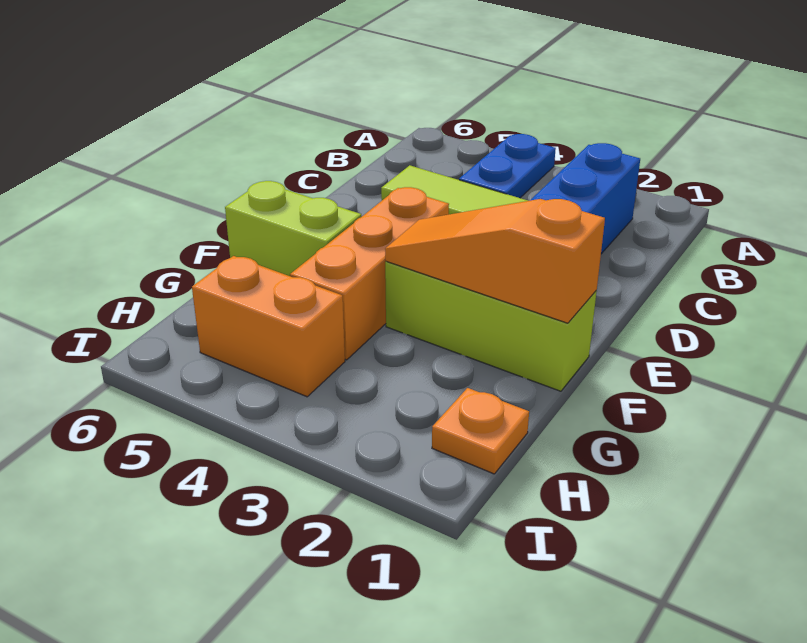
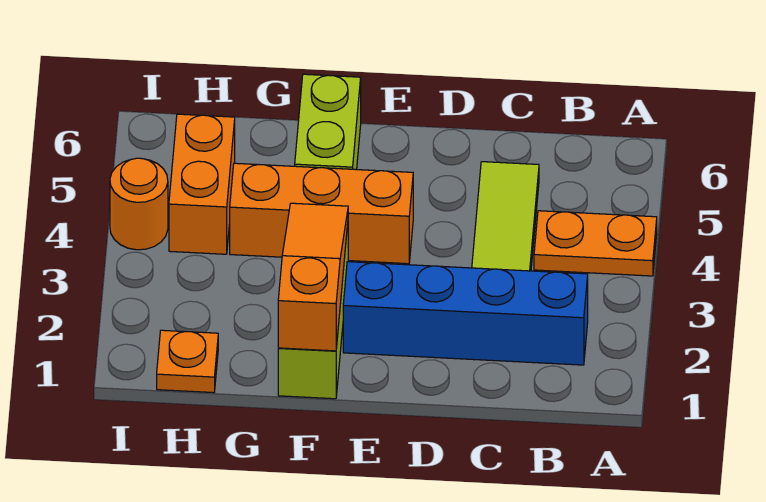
blue 1x2 plate [459,134,556,198] -> orange 1x2 plate [534,211,657,276]
none -> orange 1x1 round brick [110,158,168,250]

